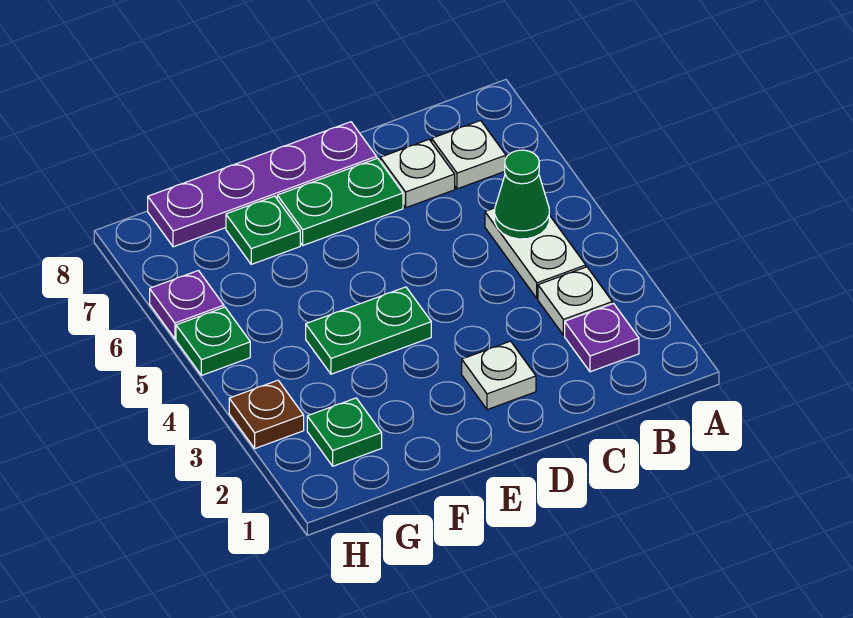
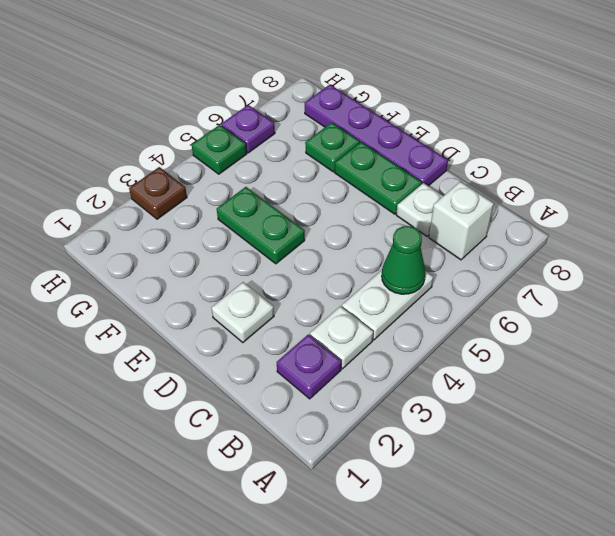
white 1x1 plate [432,121,506,189] -> white 1x1 brick [429,182,494,260]
green 1x1 plate [307,398,382,466] -> none

